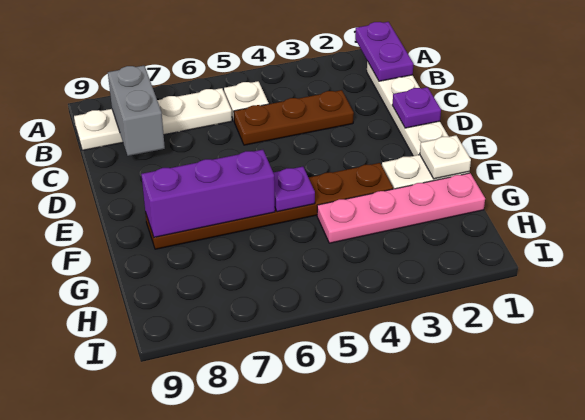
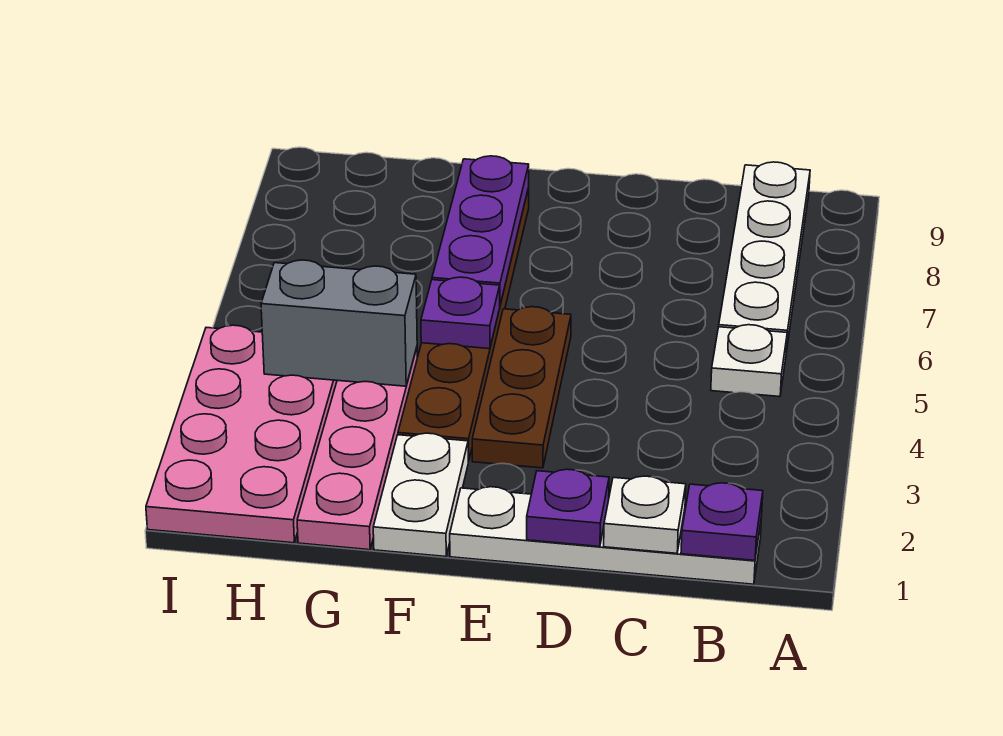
purple 1x2 plate [355,22,414,81] -> purple 1x1 plate [681,483,763,560]
grey 1x2 brick [108,66,165,156] -> grey 1x2 brick moved to [261,260,417,386]
brown 1x3 plate [234,90,354,145] -> brown 1x3 plate moved to [472,307,571,468]
white 1x1 plate [420,135,471,179] -> white 1x1 plate moved to [604,476,686,553]
purple 1x3 brick [141,150,275,237] -> purple 1x3 plate [432,156,529,305]
none -> pink 2x4 plate [146,325,337,543]

